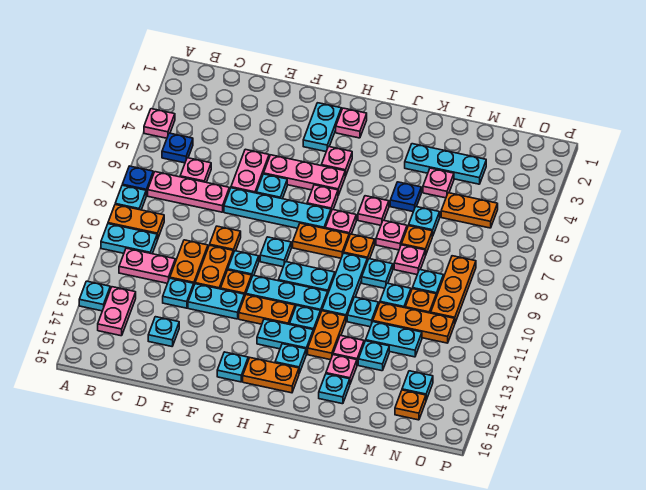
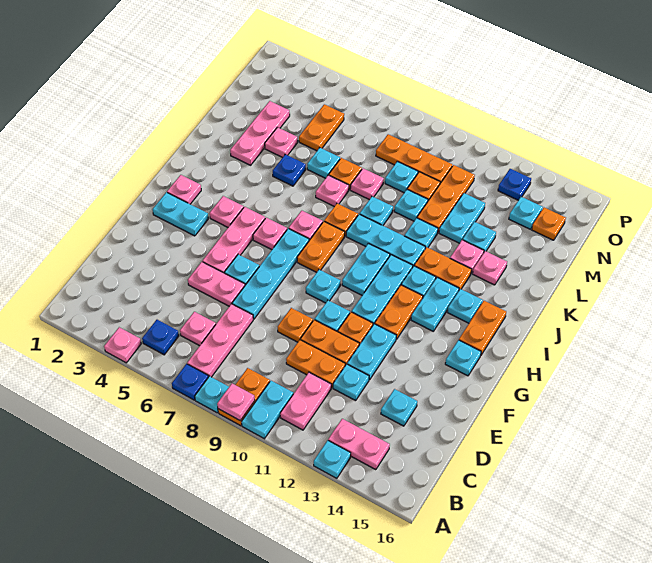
pink 1x1 plate [358,196,389,225] -> pink 1x1 plate moved to [217,384,255,420]
cyan 1x3 plate [405,144,486,184] -> pink 1x3 plate [230,101,290,165]
cyan 1x1 plate [319,374,350,404] -> none
none -> blue 1x1 plate [498,169,531,200]

